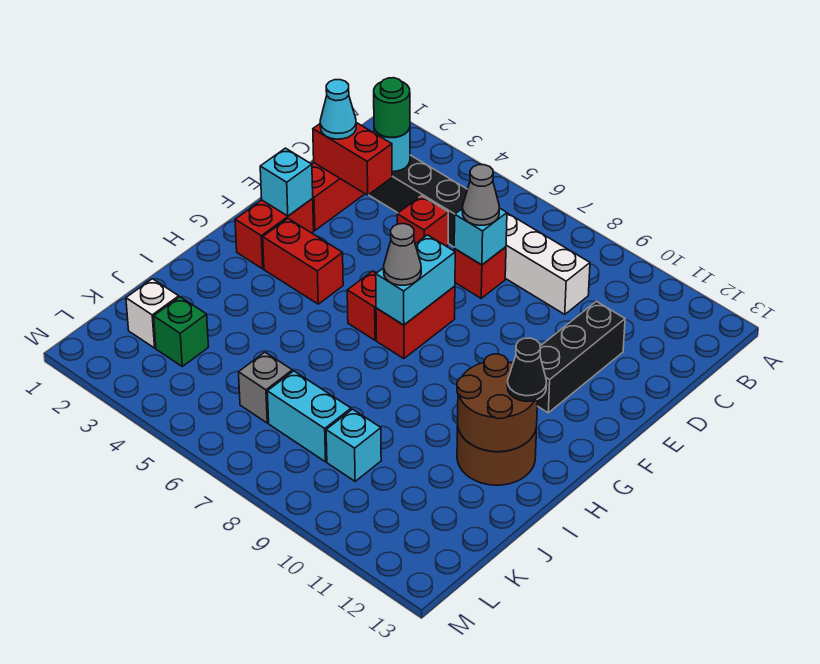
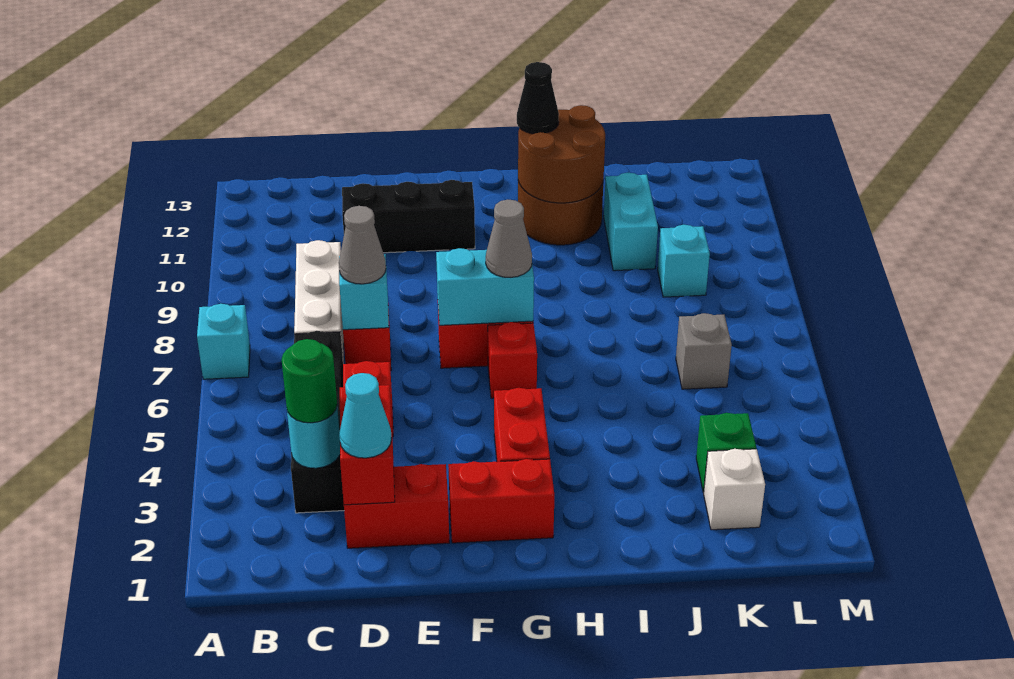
cyan 1x1 brick [260,148,313,216] -> cyan 1x1 brick moved to [197,304,250,379]
cyan 1x2 brick [267,371,351,462] -> cyan 1x2 brick moved to [604,173,658,271]

